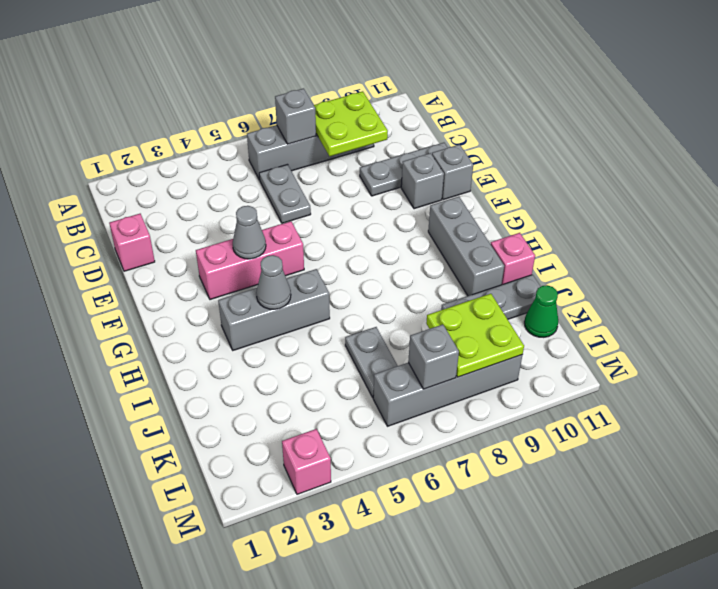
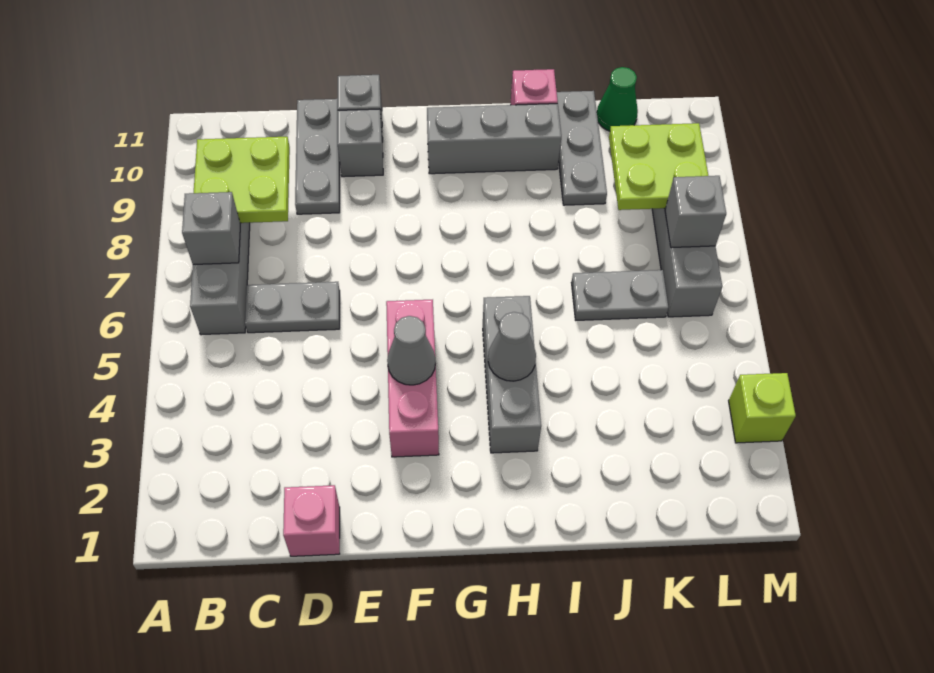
pink 1x1 brick [282,429,331,494] -> lime 1x1 brick [729,373,796,443]

